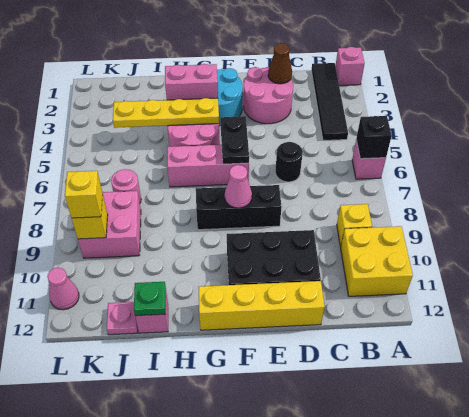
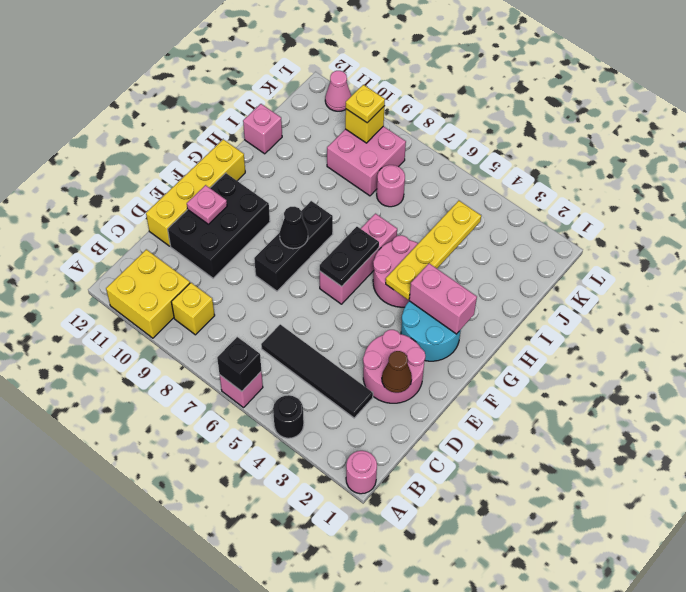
pink 1x1 brick [335,47,365,86] -> pink 1x1 round brick [346,451,377,494]
black 1x4 tile [311,63,348,141] -> black 1x4 tile moved to [261,325,373,418]
black 1x1 round brick [275,142,303,182] -> black 1x1 round brick moved to [273,395,304,438]
black 1x2 plate [220,116,249,164] -> black 1x2 plate turned to [320,227,379,286]
pink 1x1 cone [225,165,252,208] -> black 1x1 cone [280,207,308,249]
pink 1x2 brick [165,64,218,100] -> pink 1x2 brick turned to [409,263,477,334]
green 1x1 plate [134,282,166,316] -> none
pink 1x1 plate [107,302,138,335] -> pink 1x1 plate moved to [187,185,227,224]
yellow 1x1 brick [65,171,103,218] -> yellow 1x1 plate [346,85,385,123]

